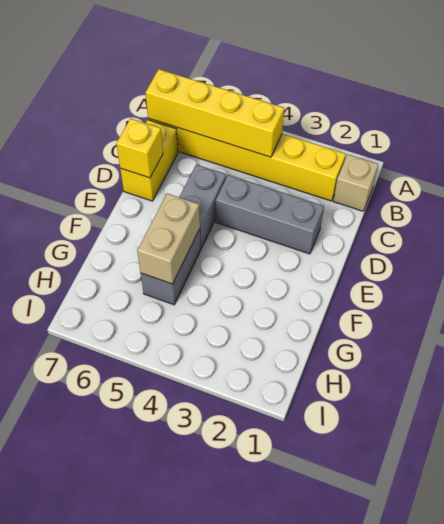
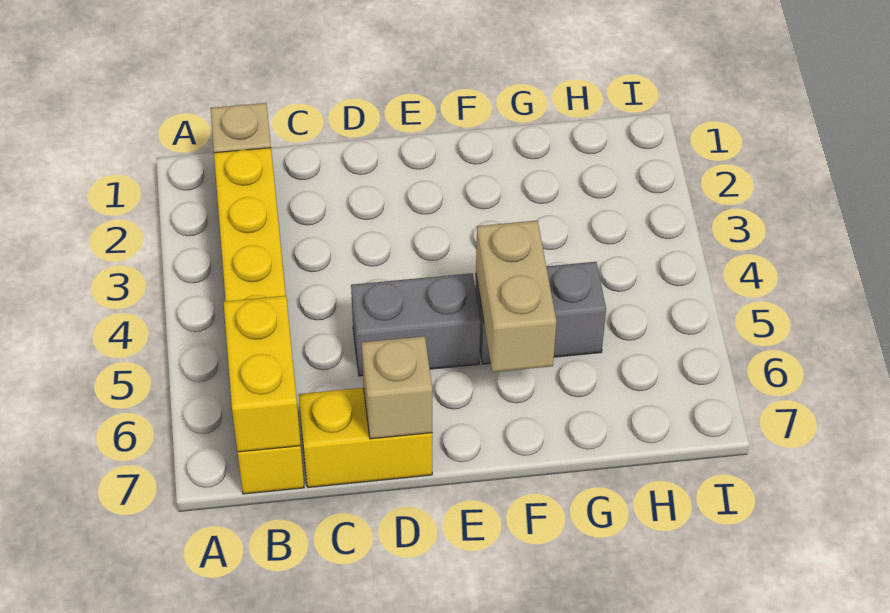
yellow 1x4 brick [145,69,284,157] -> yellow 1x2 brick [224,296,301,452]
grey 1x3 brick [216,175,324,254] -> none
yellow 1x1 brick [116,118,163,178] -> tan 1x1 brick [362,336,432,439]
tan 1x2 brick [137,194,200,284] -> tan 1x2 brick turned to [476,221,557,372]

